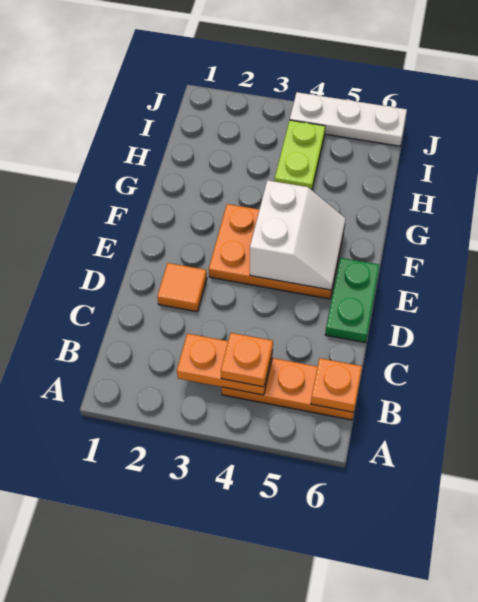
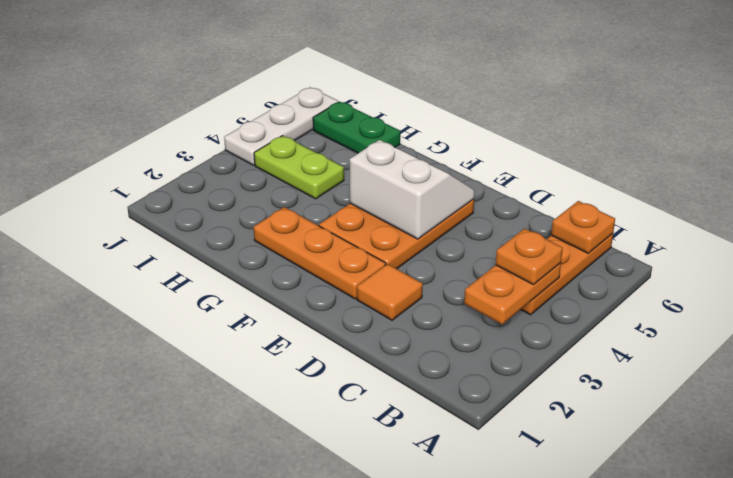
green 1x2 plate [325,258,380,343] -> green 1x2 plate moved to [313,102,400,153]
none -> orange 1x3 plate [254,207,386,299]

